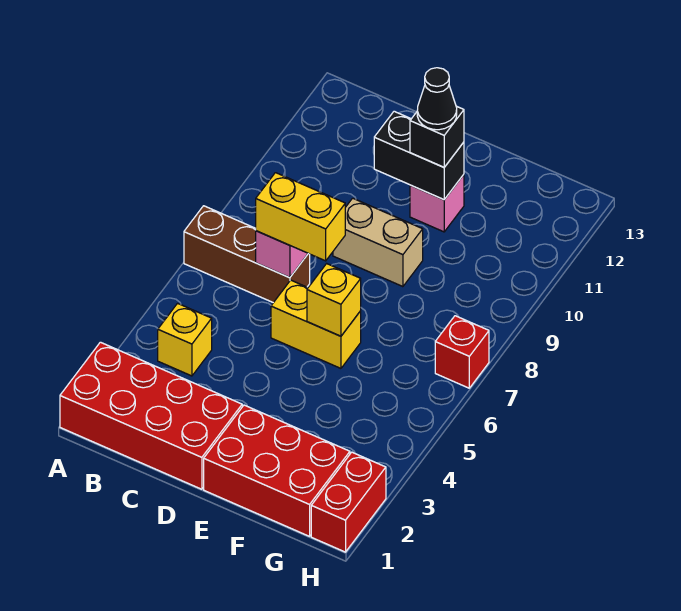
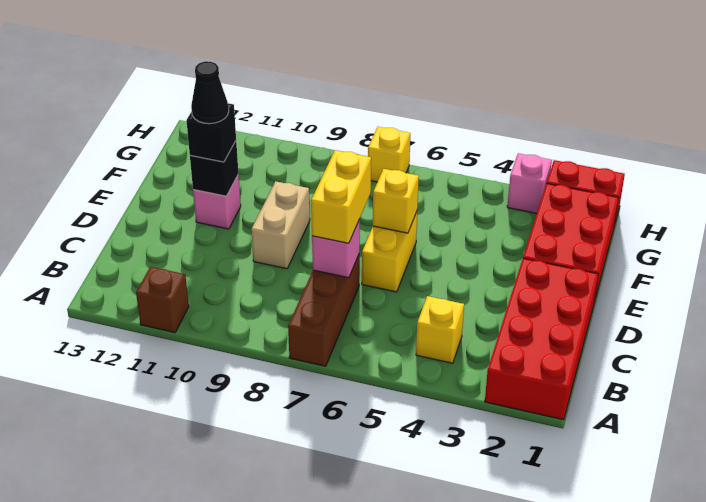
none -> brown 1x1 brick [136,267,189,333]
black 1x2 brick [374,111,464,200] -> black 1x1 brick [190,141,239,196]
none -> pink 1x1 brick [507,153,552,213]
red 1x1 brick [435,316,489,388] -> yellow 1x1 brick [368,127,410,182]

